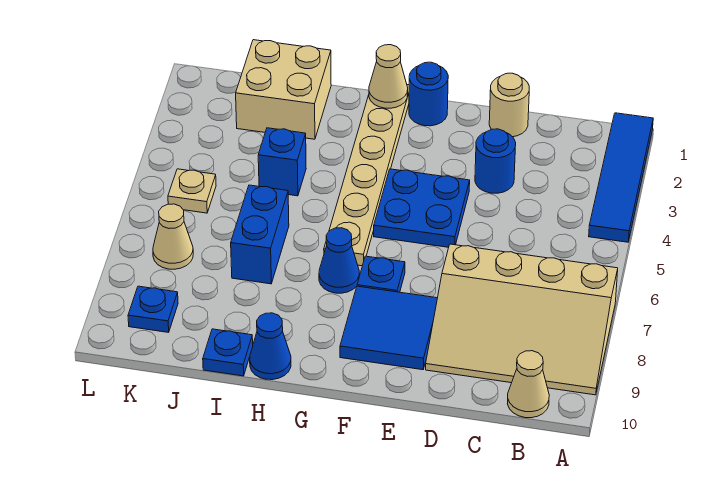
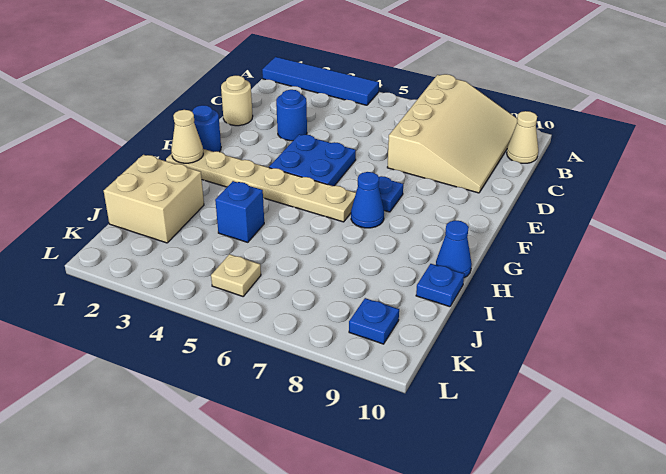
blue 2x2 tile [340,286,437,370] -> none
blue 1x2 brick [231,185,289,284] -> none
tan 1x1 cone [153,204,193,269] -> none

